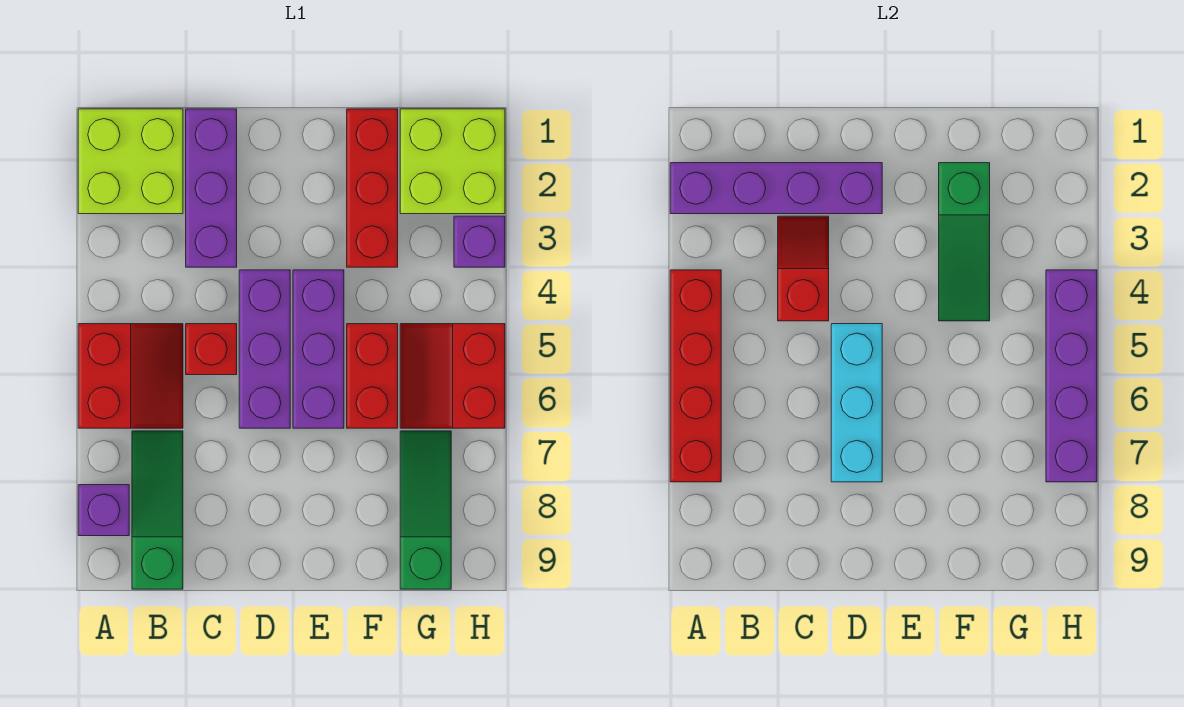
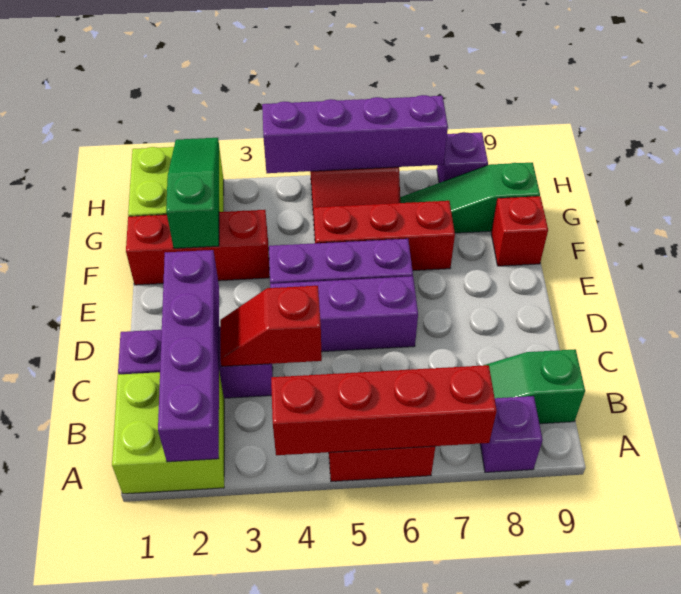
red 1x1 brick [186,324,237,375] -> red 1x1 brick moved to [491,196,548,266]
cyan 1x3 brick [831,324,882,482] -> none
green 1x3 slope [939,163,990,321] -> green 1x3 slope turned to [166,138,219,248]
red 1x2 brick [347,324,398,428] -> red 1x3 brick [314,201,455,271]
purple 1x1 brick [454,216,505,267] -> purple 1x1 brick moved to [437,132,488,183]

